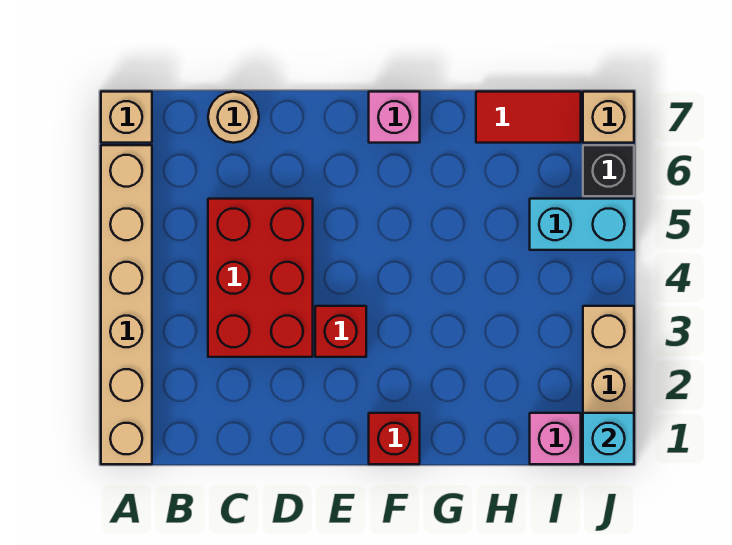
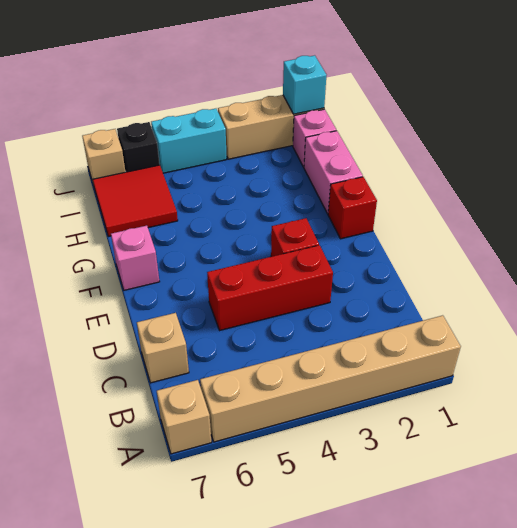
red 2x3 brick [208,199,313,357] -> red 1x3 brick [207,245,333,330]
tan 1x1 round brick [208,92,259,143] -> tan 1x1 brick [137,313,189,383]
none -> pink 1x2 brick [304,131,363,214]
red 1x2 tile [476,92,581,143] -> red 2x2 tile [93,165,178,237]
cyan 1x2 brick [530,199,634,250] -> cyan 1x2 brick turned to [151,109,227,173]

